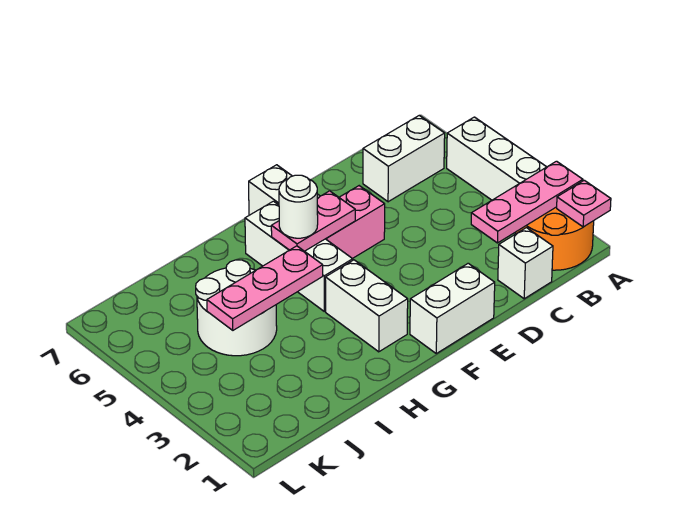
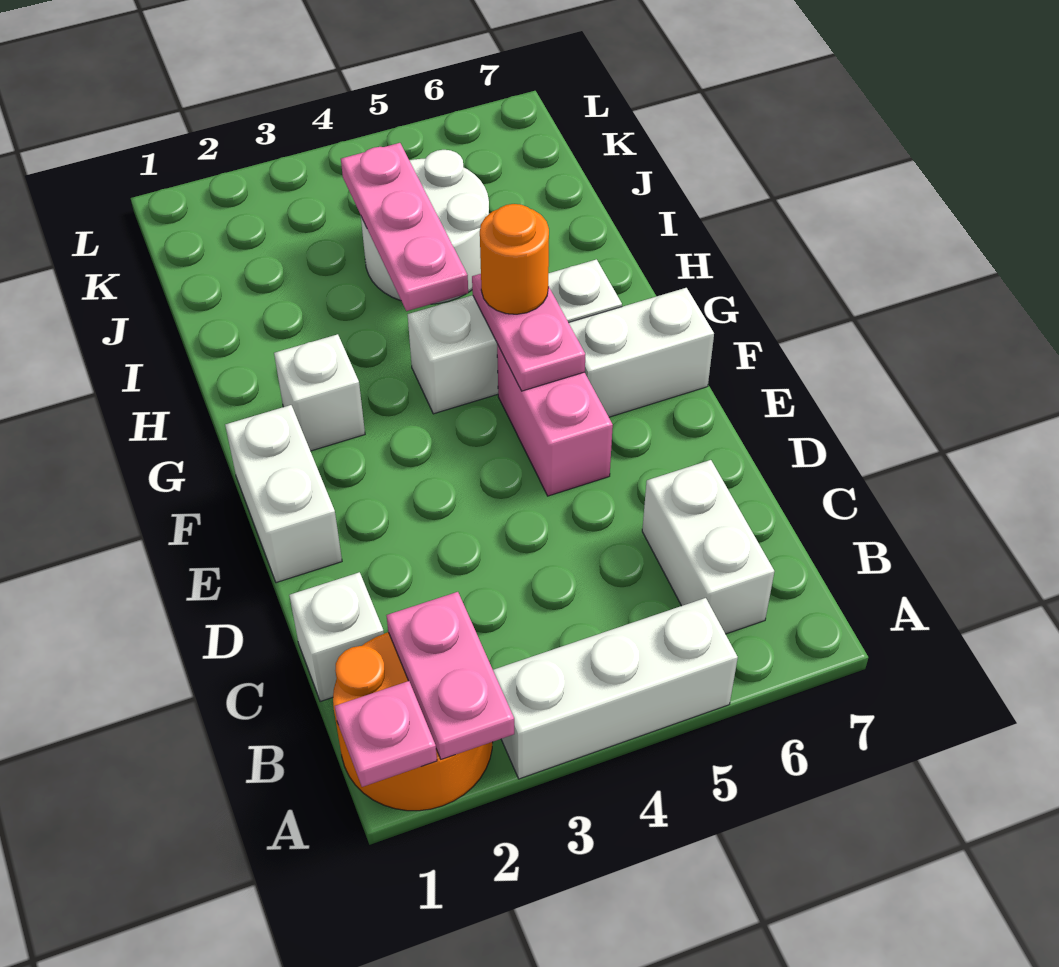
pink 1x3 plate [471,161,583,243] -> pink 1x2 plate [386,592,514,760]
white 1x2 brick [325,260,408,352] -> white 1x1 brick [274,334,365,451]
white 1x1 round brick [279,175,318,238] -> orange 1x1 round brick [480,204,549,314]

